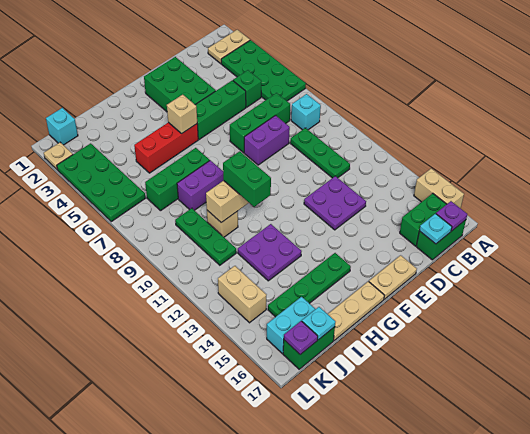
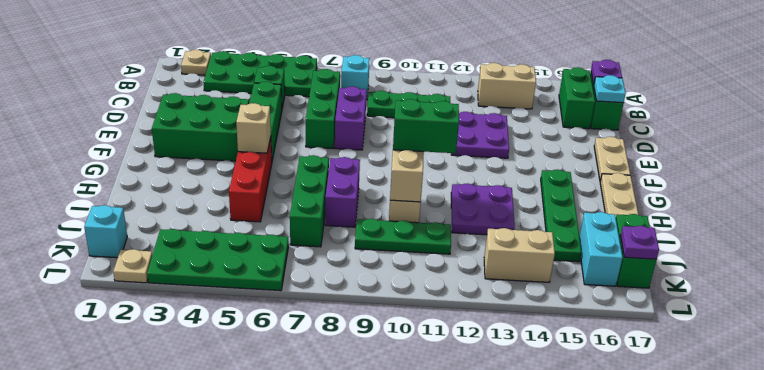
tan 1x2 plate [208,30,250,64] -> tan 1x1 plate [181,50,211,75]
tan 1x2 brick [414,168,464,208] -> tan 1x2 brick moved to [478,63,536,109]
cyan 1x1 plate [302,307,335,340] -> none

